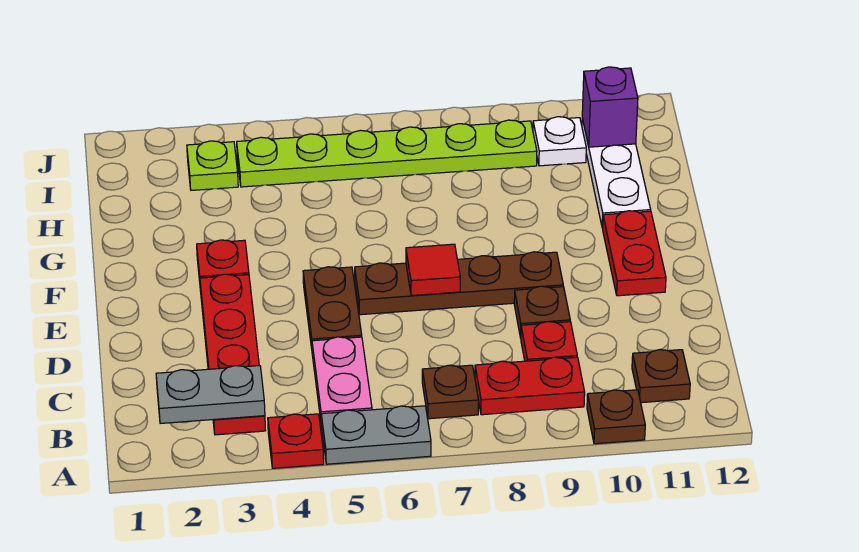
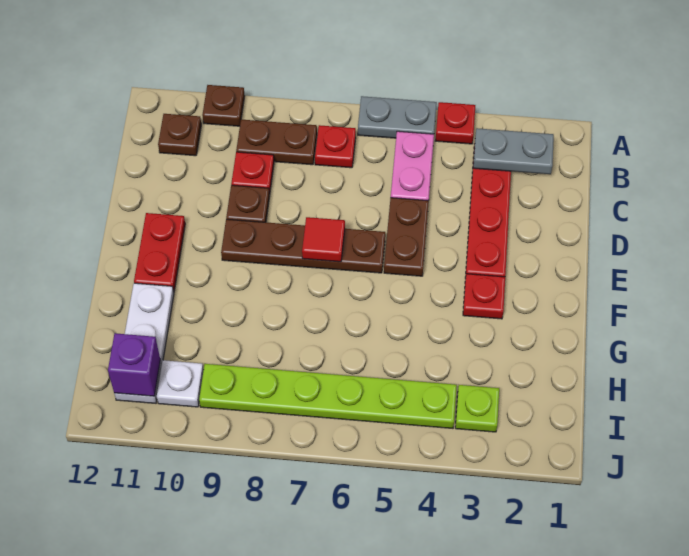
brown 1x1 plate [422,365,479,419] -> red 1x1 plate [315,125,356,168]
red 1x2 plate [475,357,585,415] -> brown 1x2 plate [236,120,317,165]

